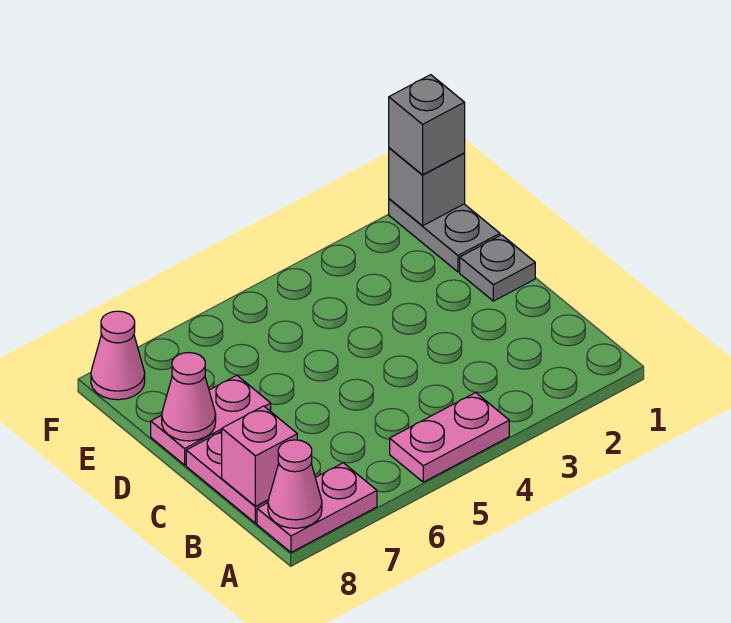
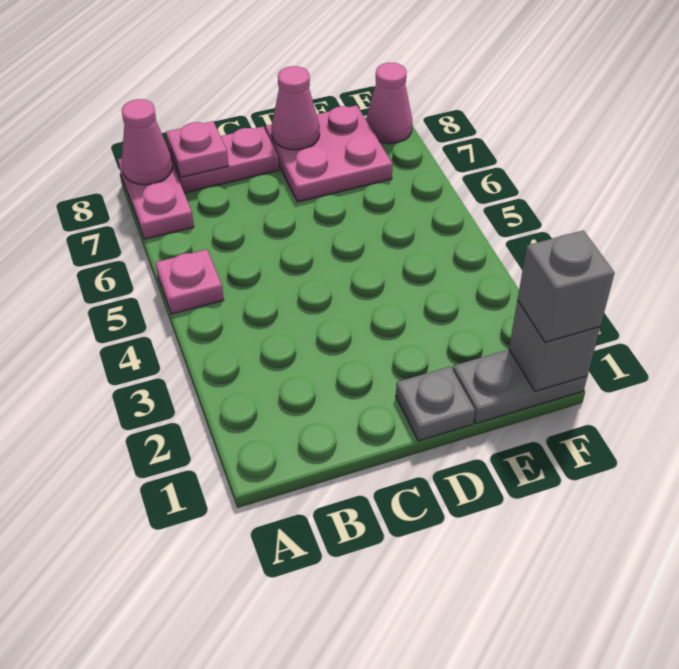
pink 1x2 plate [390,393,509,482] -> pink 1x1 plate [155,249,224,314]
pink 1x1 brick [222,406,297,506] -> pink 1x1 plate [166,121,229,177]
pink 1x2 plate [151,375,271,465] -> pink 2x2 plate [266,105,393,202]

